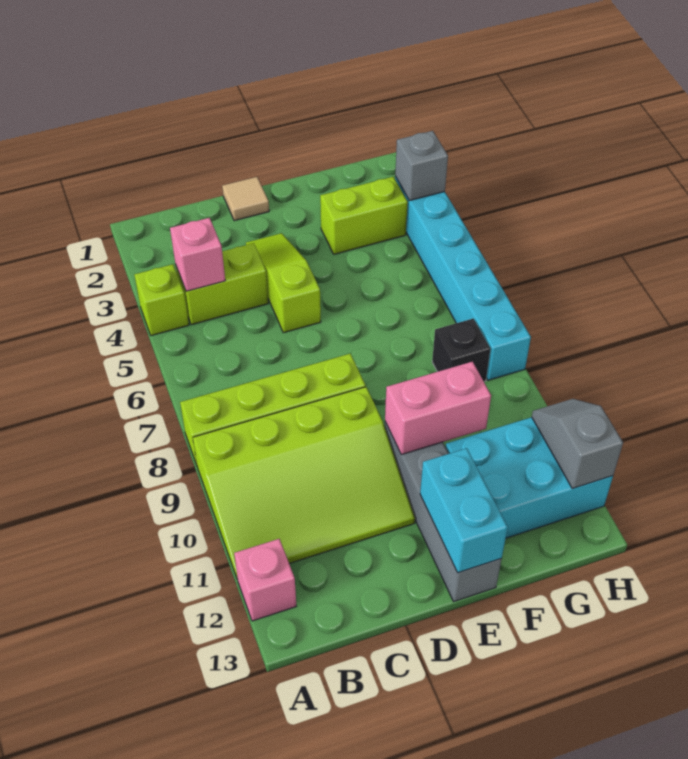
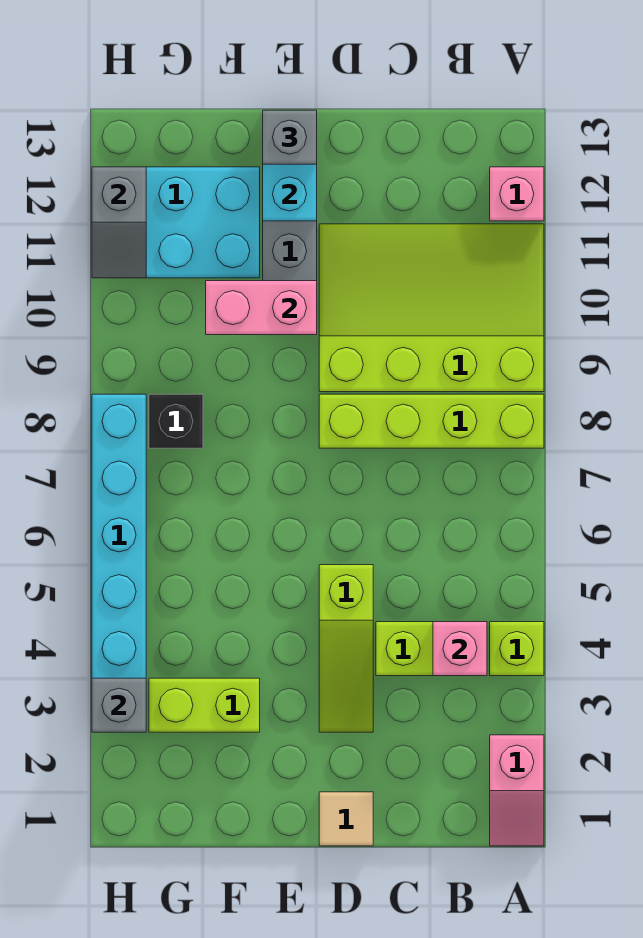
none -> pink 1x2 slope [490,735,544,846]
none -> grey 1x1 brick [263,110,317,164]

